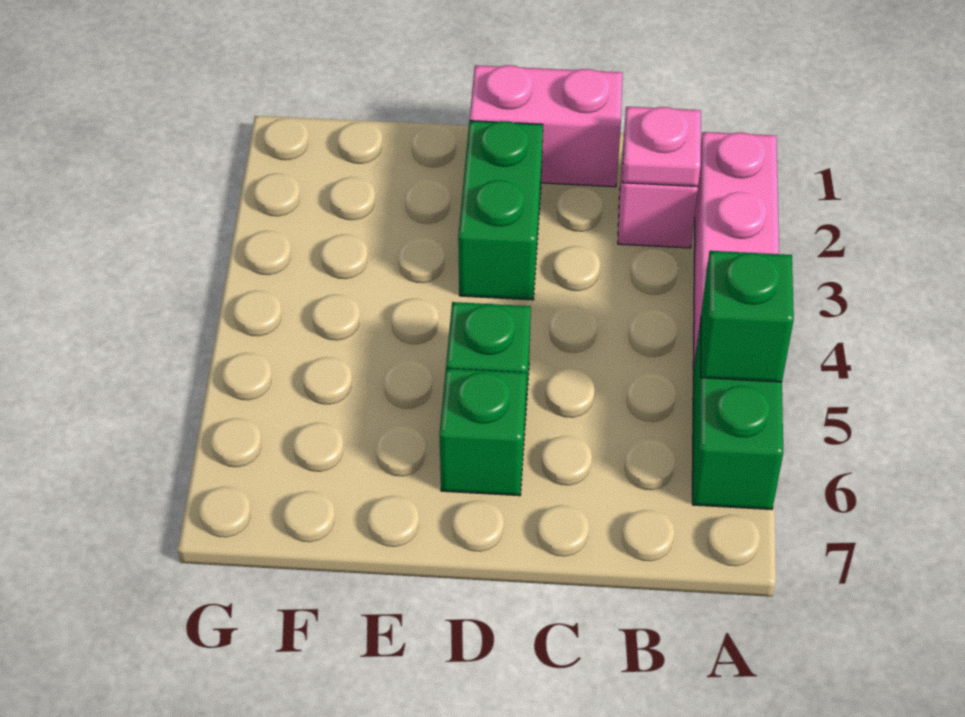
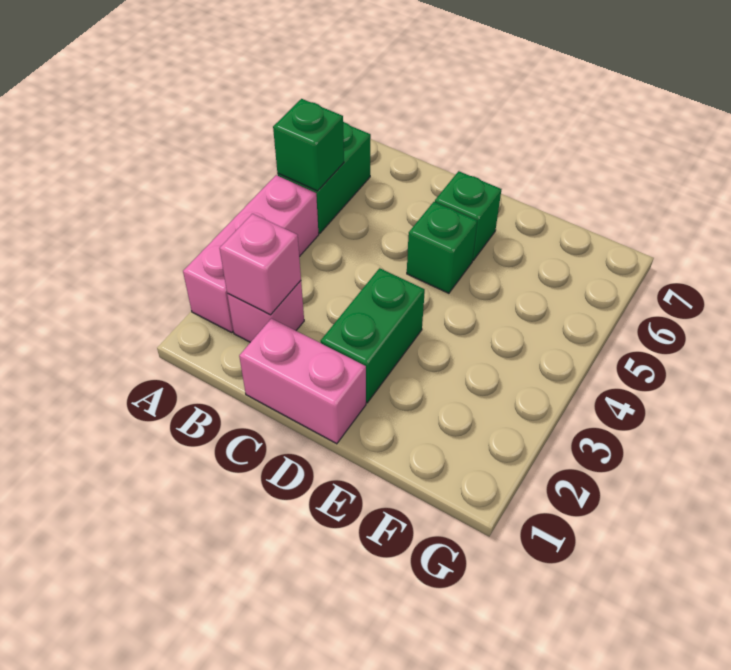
pink 1x1 plate [622,107,701,187] -> pink 1x1 brick [220,214,301,315]

